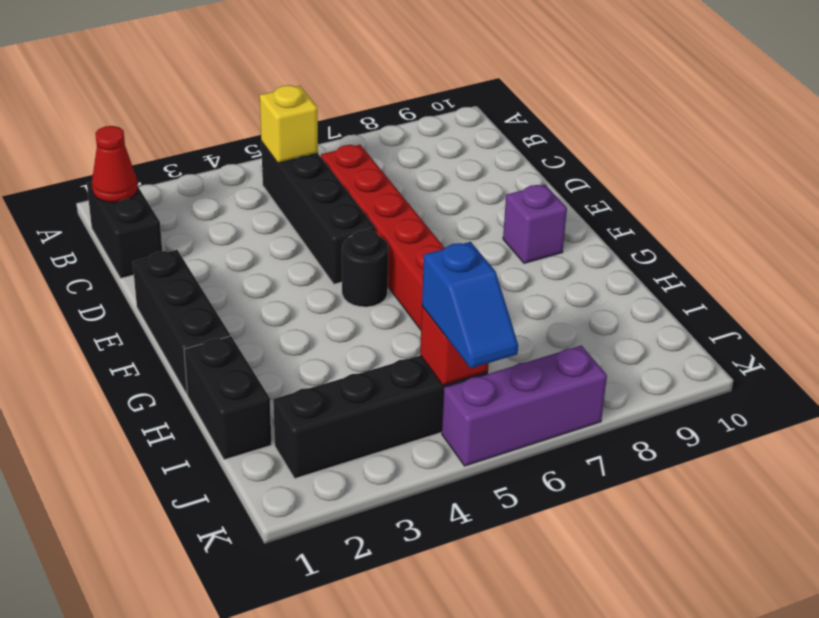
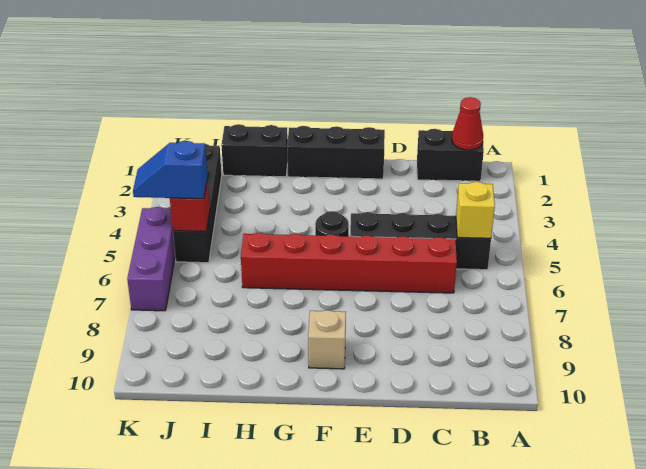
purple 1x1 brick [503,184,567,263] -> tan 1x1 brick [308,310,346,369]

